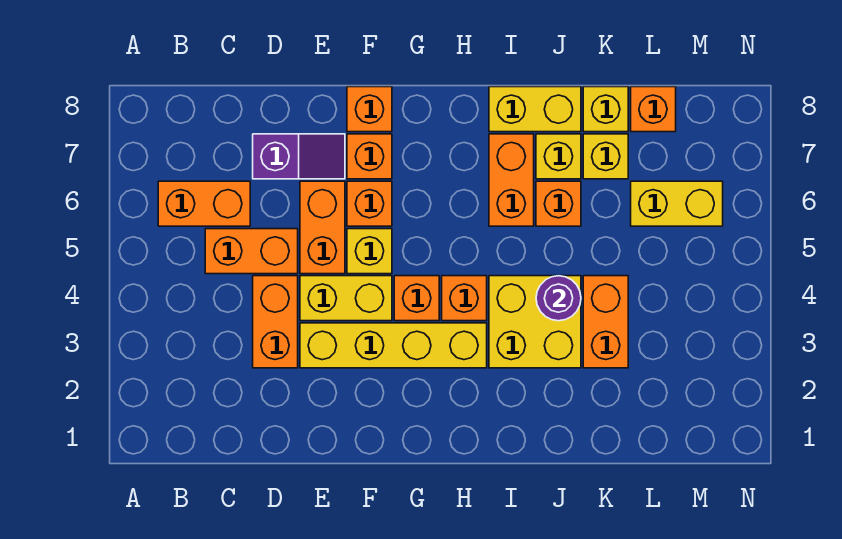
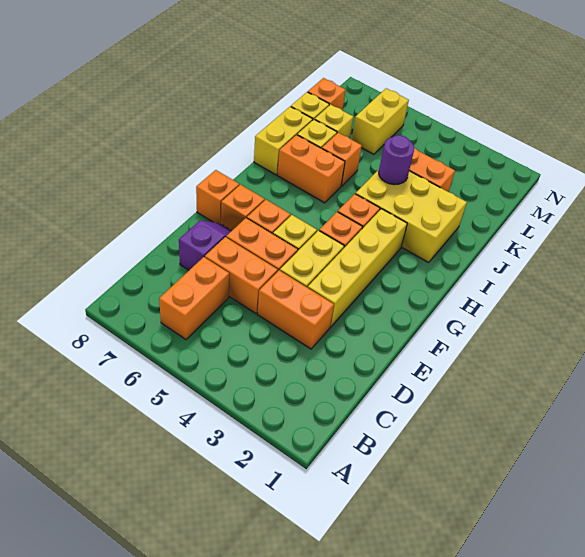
orange 1x2 brick [205,229,298,274] -> orange 1x2 brick turned to [205,237,278,314]
yellow 2x2 brick [489,276,581,368] -> yellow 2x3 brick [356,170,467,262]

